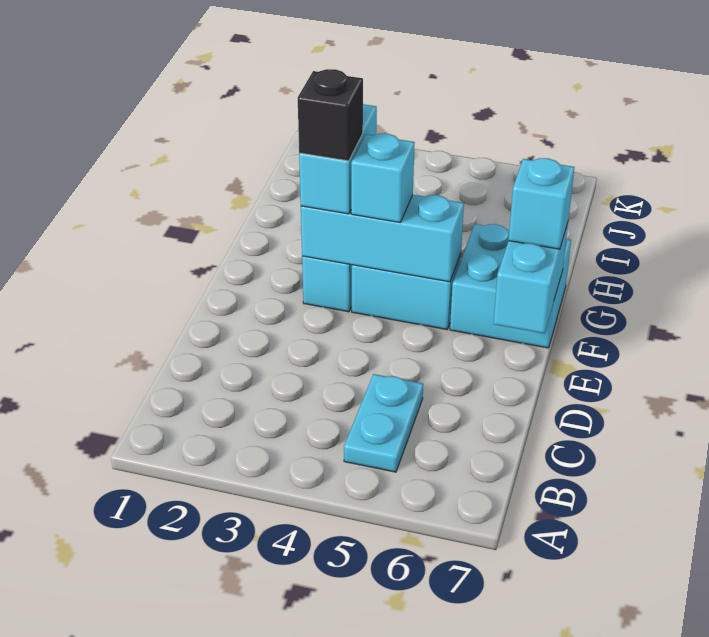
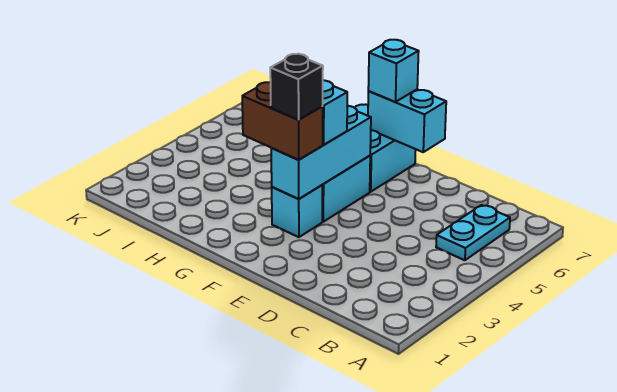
cyan 1x2 plate [344,374,423,472] -> cyan 1x2 plate turned to [436,205,510,260]
cyan 1x2 brick [299,104,377,214] -> brown 1x2 brick [242,82,323,160]

